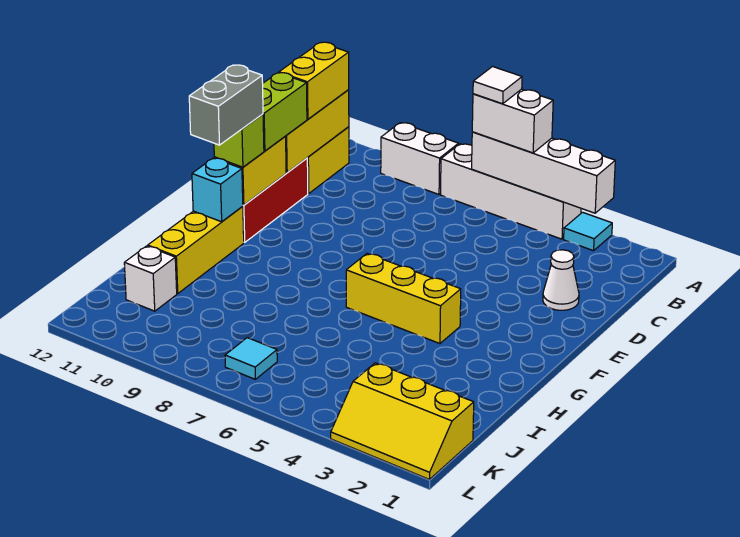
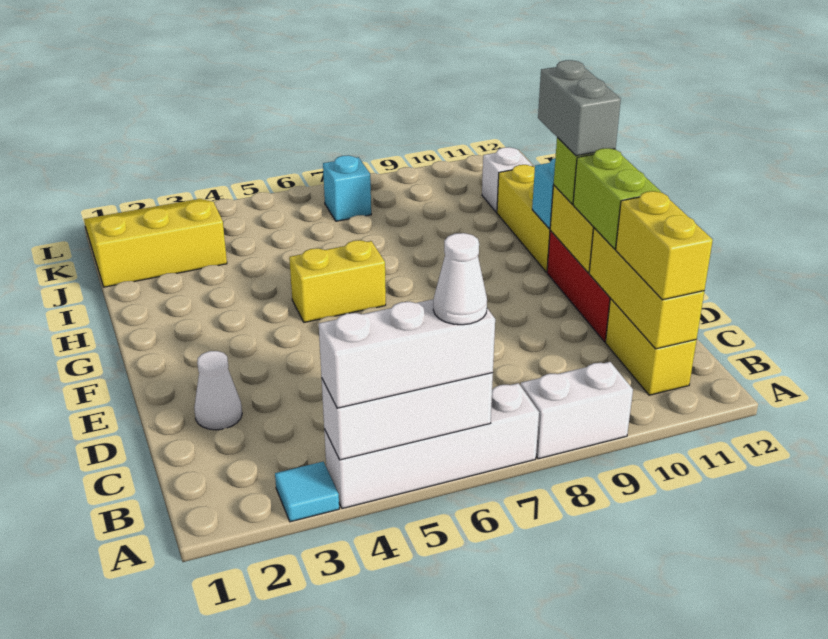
white 1x4 brick [472,132,615,213] -> white 1x3 brick [322,373,493,460]
white 1x2 brick [472,89,553,153] -> white 1x3 brick [319,299,495,408]
white 1x1 tile [473,67,522,104] -> white 1x1 cone [433,233,487,325]
yellow 1x3 brick [346,254,461,344] -> yellow 1x2 brick [289,240,386,322]
yellow 2x3 slope [331,363,474,479] -> yellow 3x3 slope [84,199,227,287]
cyan 1x1 tile [225,338,277,379] -> cyan 1x1 brick [323,155,371,221]

